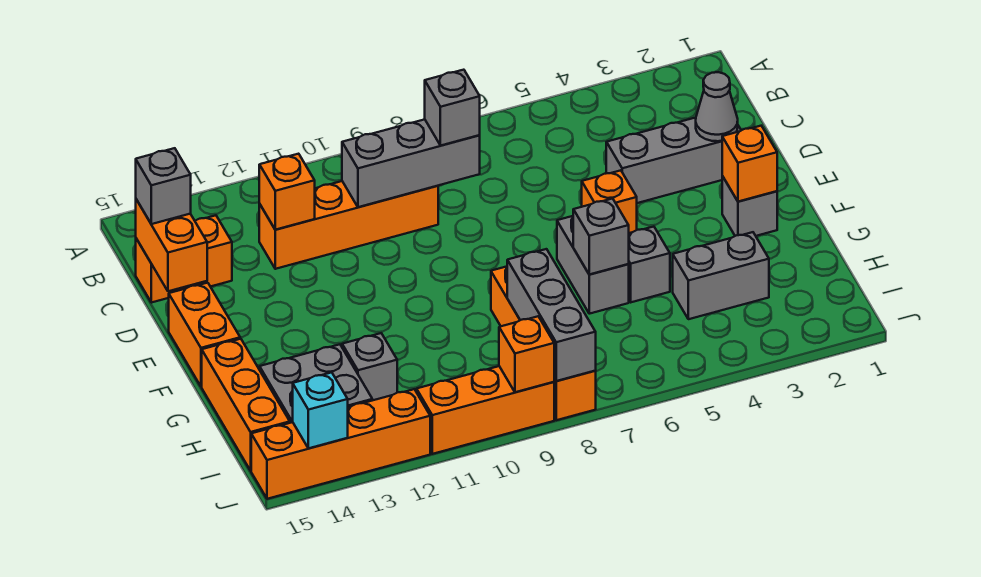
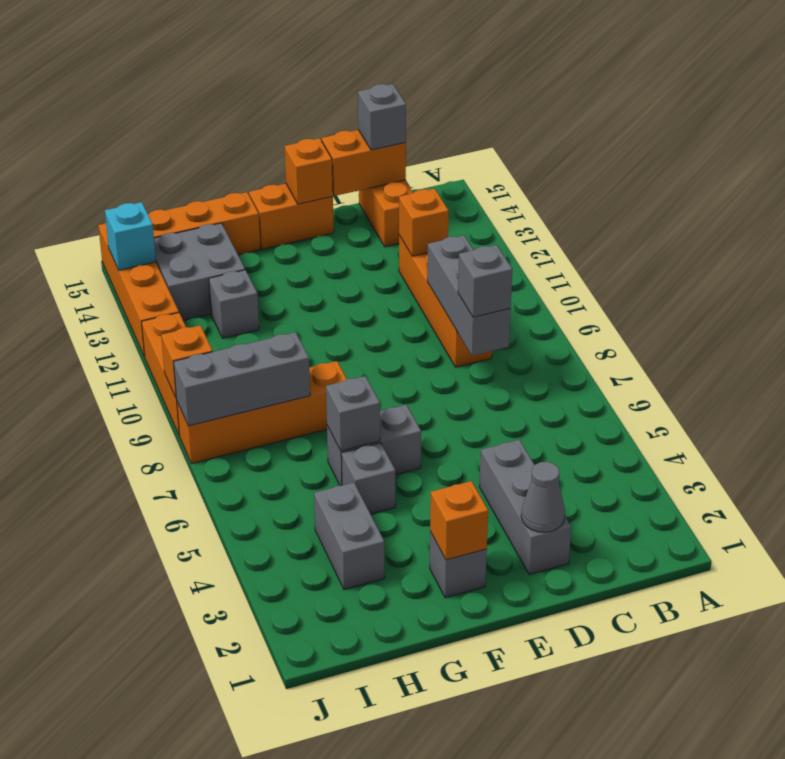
orange 1x1 brick [582,170,637,233] -> orange 1x1 brick moved to [285,138,333,204]

